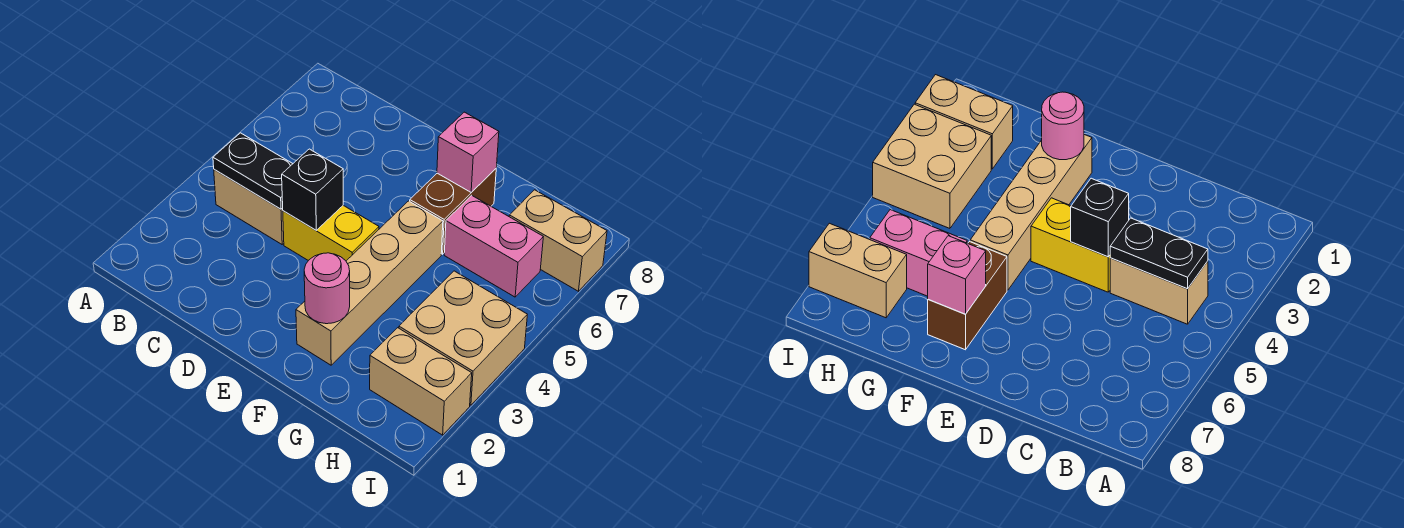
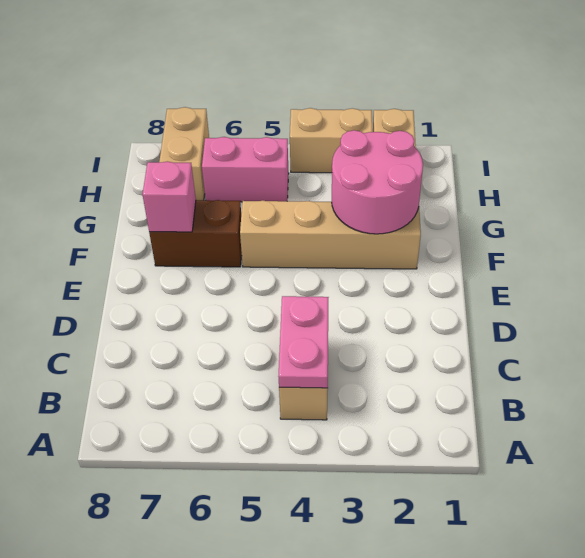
black 1x2 plate [213,133,293,209] -> pink 1x2 plate [279,296,329,388]
yellow 1x2 brick [283,206,379,261] -> none
black 1x1 brick [282,149,343,230] -> none
pink 1x1 round brick [304,253,350,324] -> pink 2x2 round brick [332,130,423,234]
pink 1x2 brick [444,195,543,297] -> pink 1x2 brick turned to [202,137,289,202]
tan 2x2 brick [399,271,527,405] -> tan 1x2 brick [290,108,372,173]

